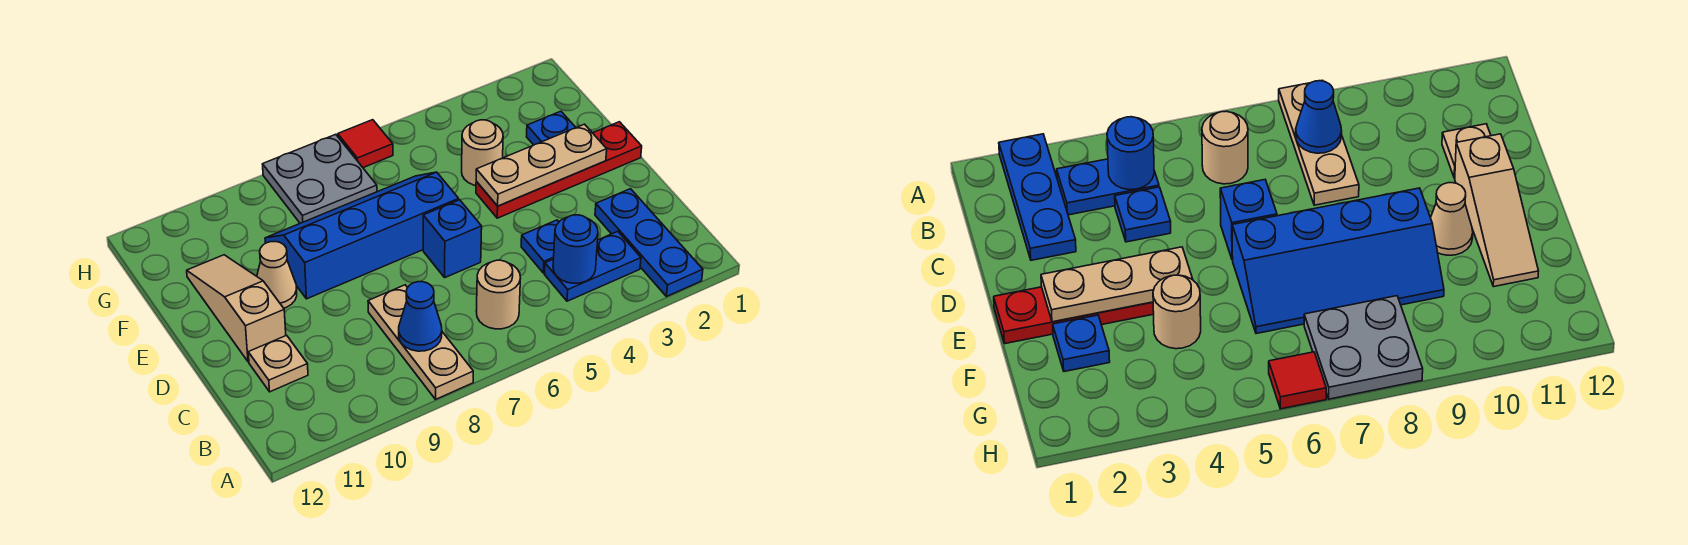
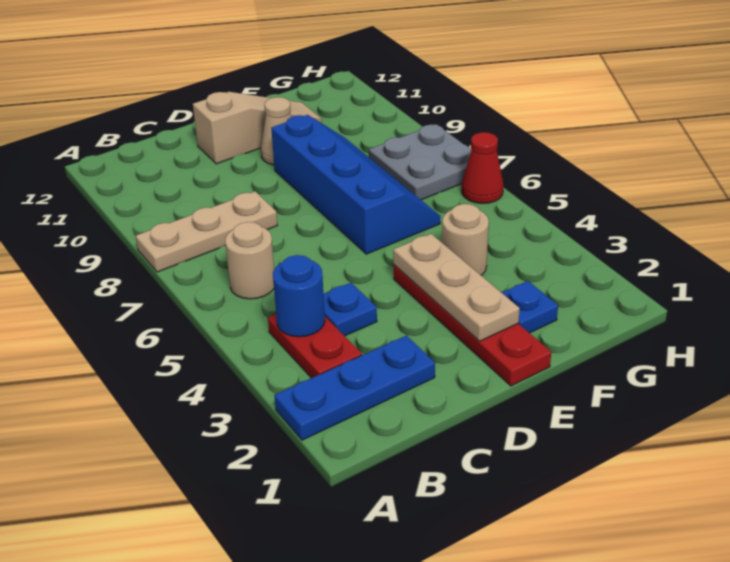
blue 1x2 plate [544,231,641,301] -> red 1x2 plate [268,314,362,378]
blue 1x1 cone [399,282,442,351] -> none
tan 1x1 plate [248,335,308,392] -> none
blue 1x1 brick [423,200,482,277] -> none
red 1x1 tile [338,120,393,168] -> red 1x1 cone [461,132,504,204]

